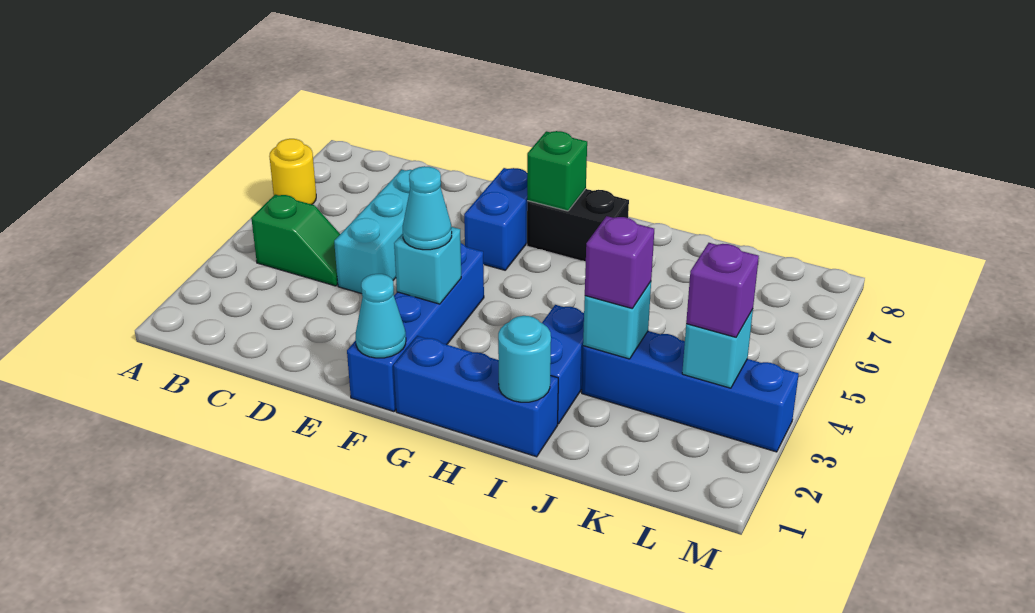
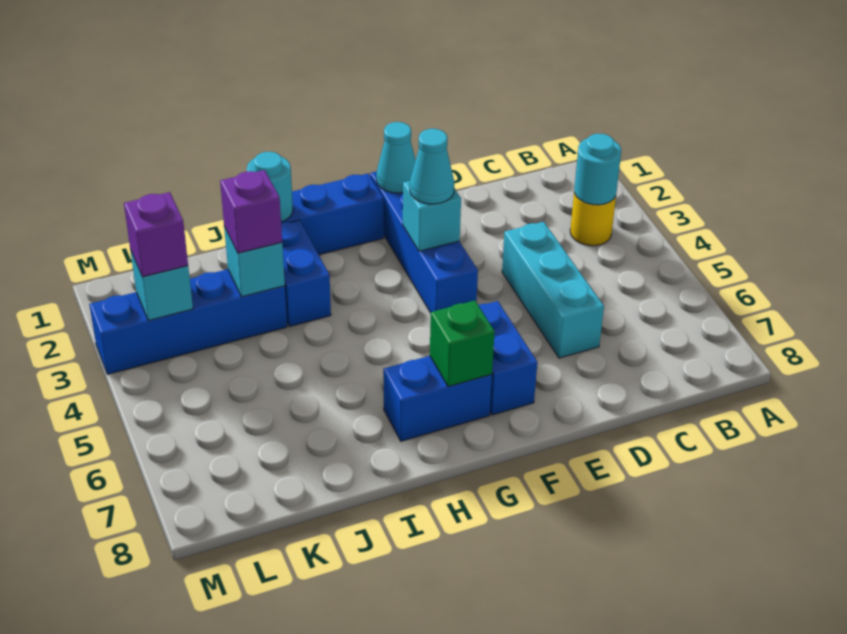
yellow 1x1 round brick [269,139,316,204] -> yellow 1x1 round brick moved to [570,193,616,246]
none -> cyan 1x1 round brick [574,134,621,205]
green 1x2 slope [251,195,340,286] -> none
black 1x2 brick [527,189,629,261] -> blue 1x2 brick [383,356,492,441]

